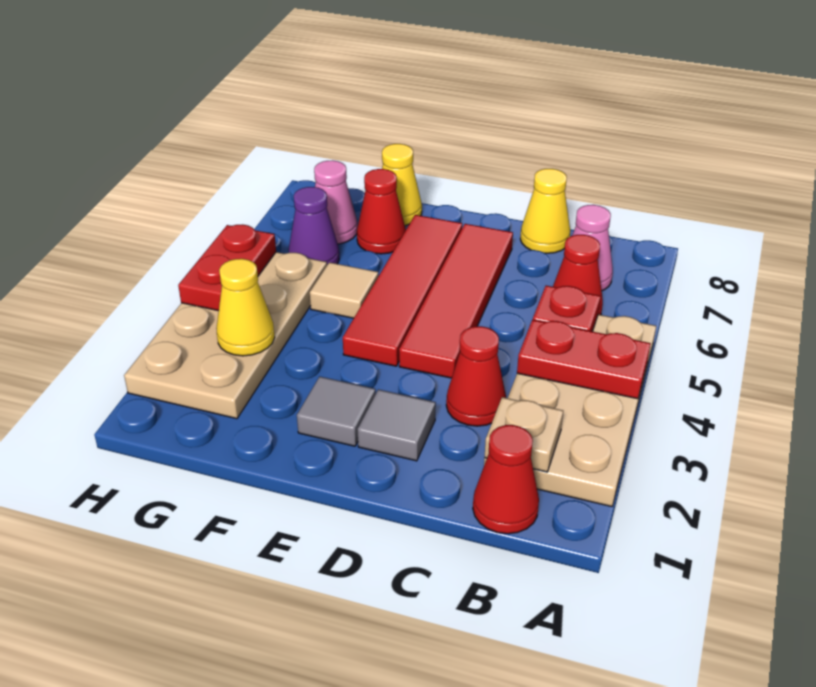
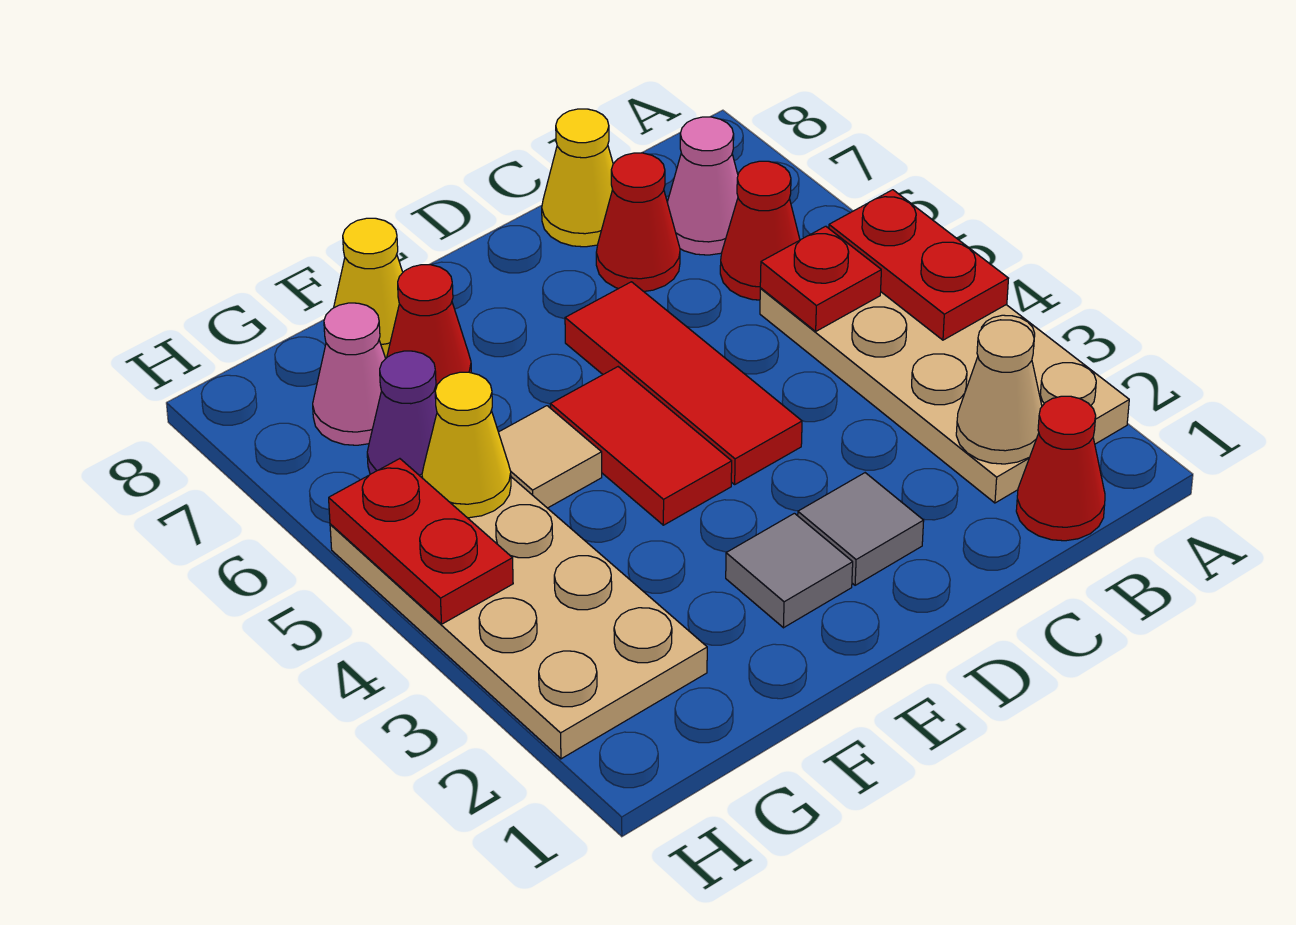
red 1x2 plate [517,320,651,399] -> red 1x2 plate turned to [829,190,1008,340]
tan 1x1 plate [484,397,563,472] -> tan 1x1 cone [956,320,1042,464]
red 1x1 cone [446,326,506,426] -> red 1x1 cone moved to [596,153,680,291]
red 1x4 tile [399,224,513,378] -> red 1x3 tile [565,282,802,484]
red 1x4 tile [343,215,462,366] -> red 1x2 tile [550,367,732,525]
yellow 1x1 cone [216,259,275,356] -> yellow 1x1 cone moved to [422,372,511,518]

